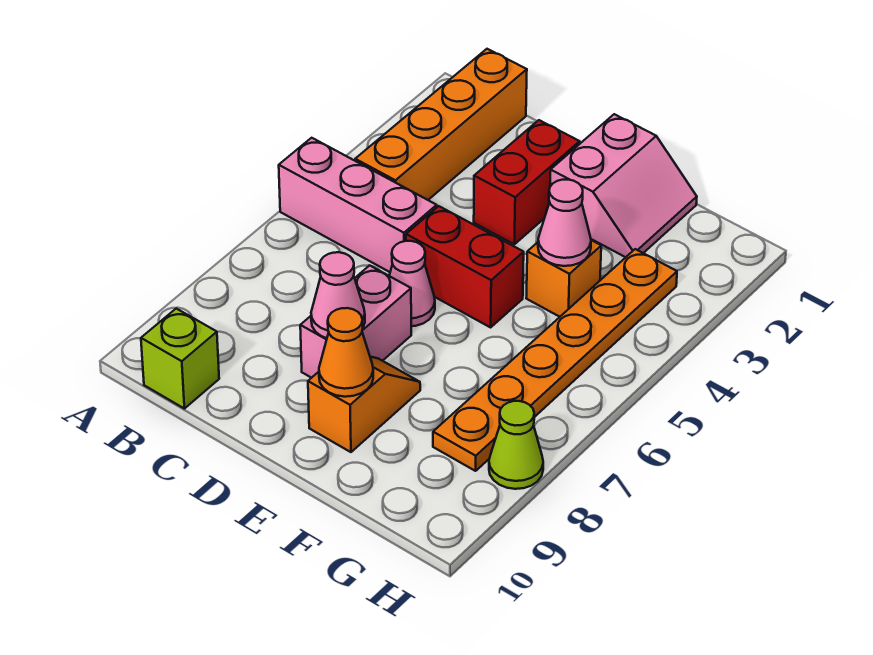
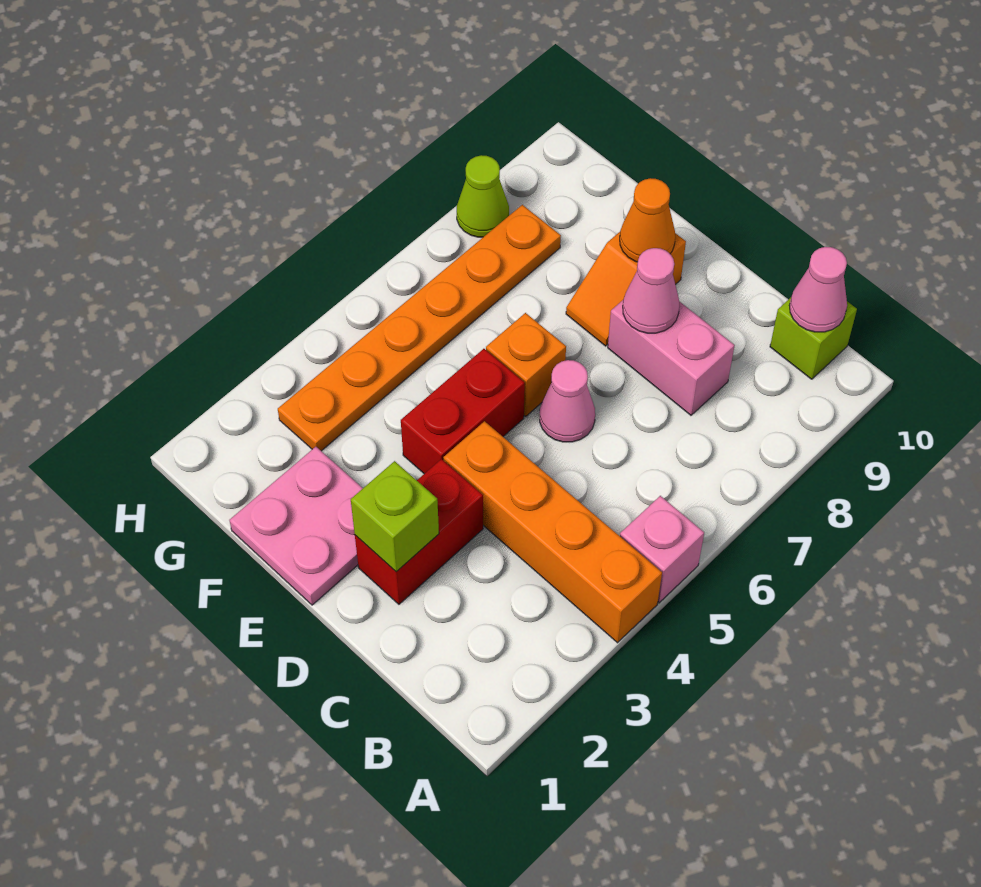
pink 1x3 brick [279,138,437,272] -> pink 1x1 brick [620,496,704,603]
orange 1x4 brick [355,49,527,200] -> orange 1x4 brick turned to [443,421,662,643]
none -> lime 1x1 brick [351,461,439,572]
red 1x2 brick [406,206,524,327] -> red 1x2 brick turned to [401,349,525,474]
pink 1x2 brick [300,265,411,378] -> pink 1x2 brick turned to [608,300,735,415]
pink 2x2 slope [550,114,697,257] -> pink 2x2 plate [229,447,363,605]
orange 1x1 brick [526,240,601,317] -> orange 1x1 brick moved to [486,313,566,416]
pink 1x1 cone [538,180,591,266] -> pink 1x1 cone moved to [789,247,847,332]

